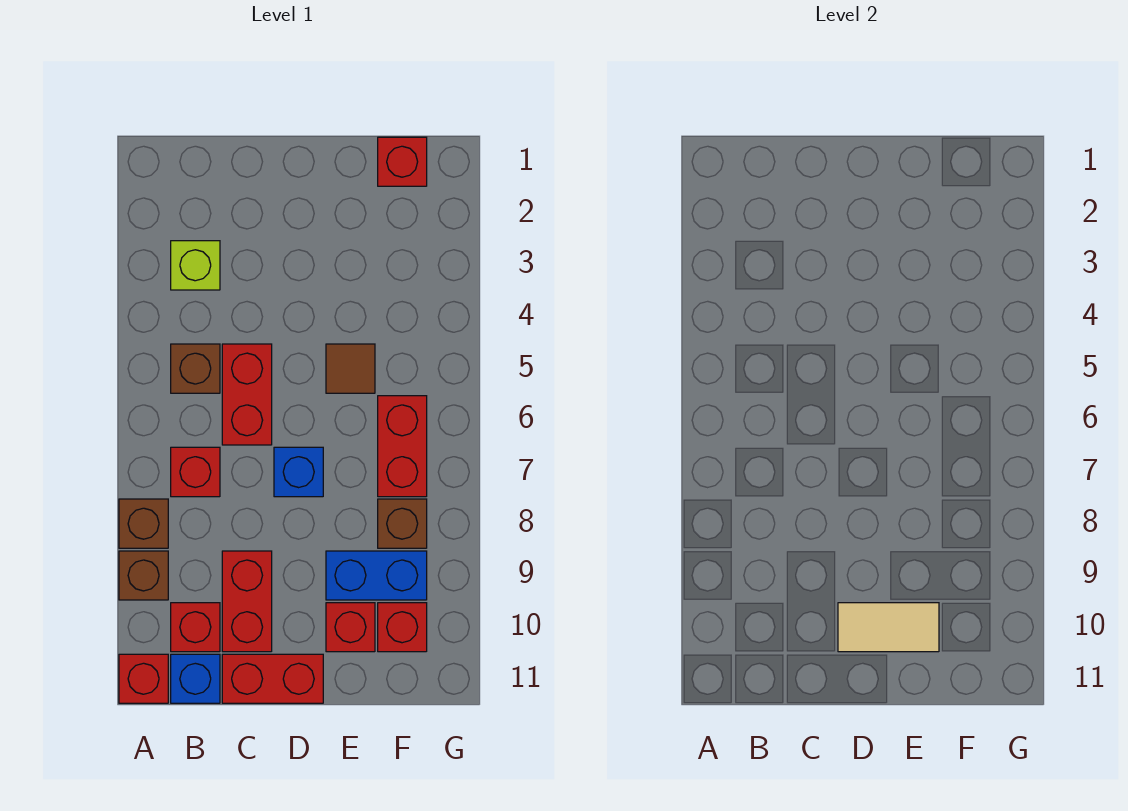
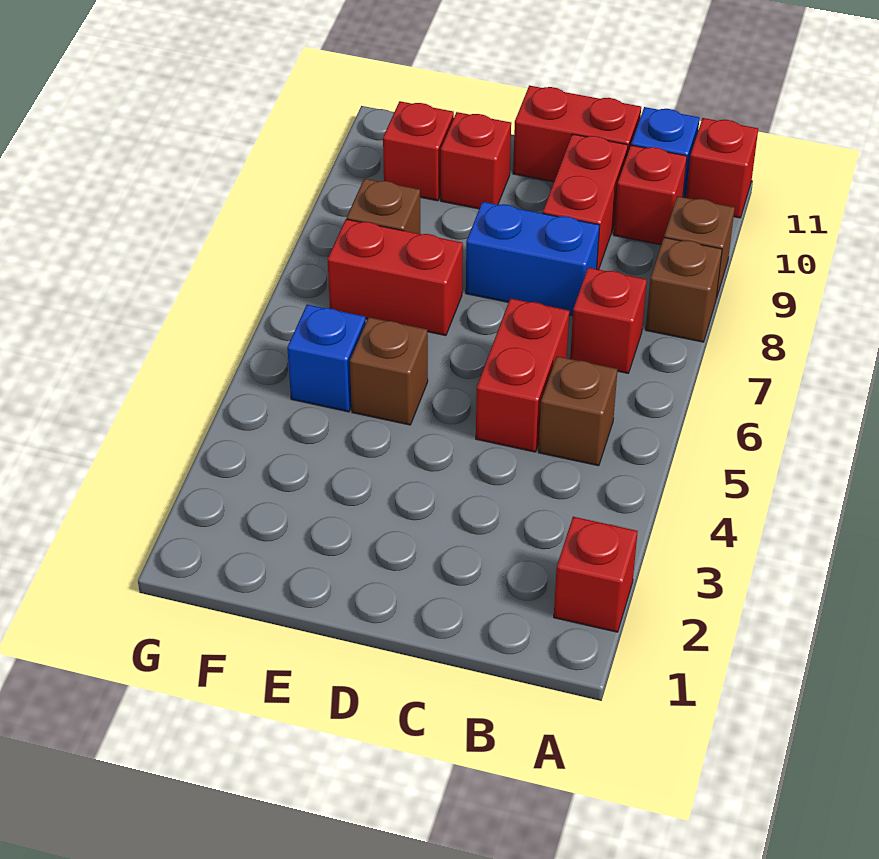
lime 1x1 brick [171,241,220,290] -> none
blue 1x1 brick [274,447,323,497] -> blue 1x1 brick moved to [287,304,366,412]
tan 1x2 tile [838,603,939,652] -> none
brown 1x1 tile [326,344,375,393] -> brown 1x1 brick [350,317,428,425]
blue 1x2 brick [326,551,427,600] -> blue 1x2 brick moved to [466,202,600,315]
red 1x1 brick [378,137,427,186] -> red 1x1 brick moved to [554,517,638,632]
red 1x2 brick [378,396,427,497] -> red 1x2 brick turned to [328,219,463,336]

